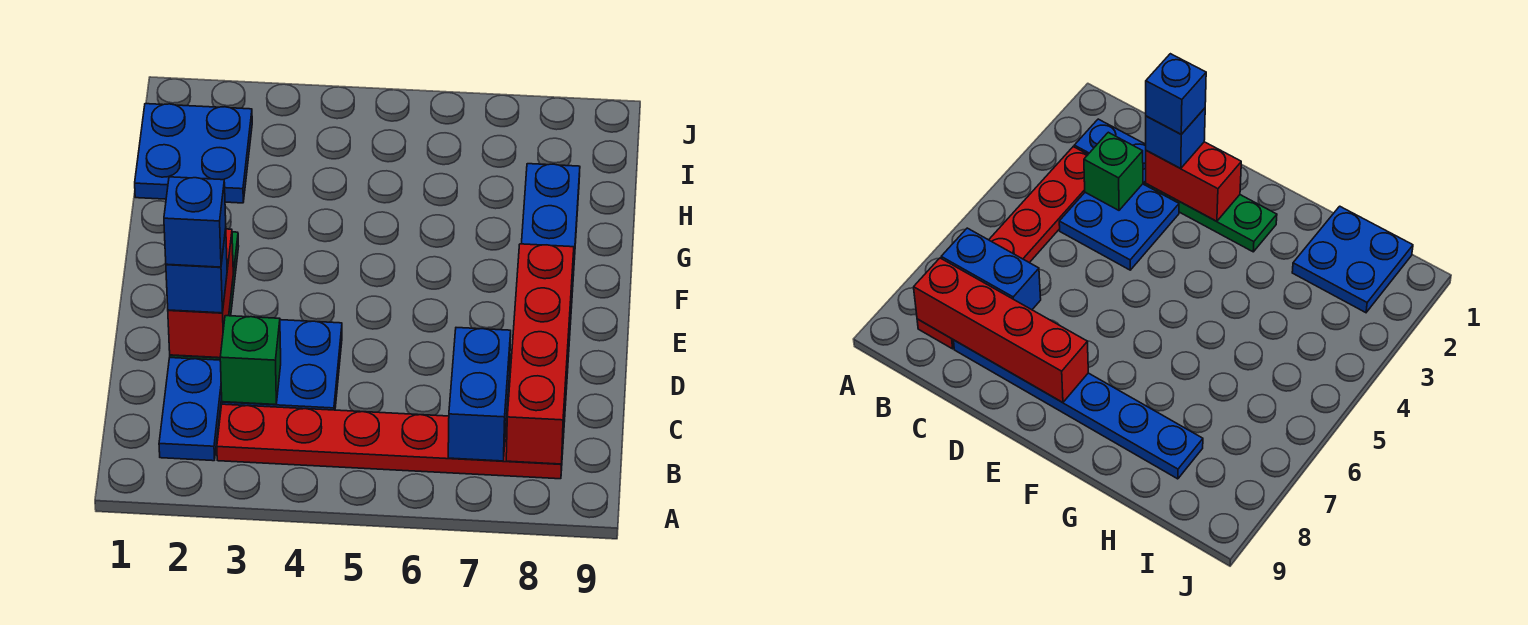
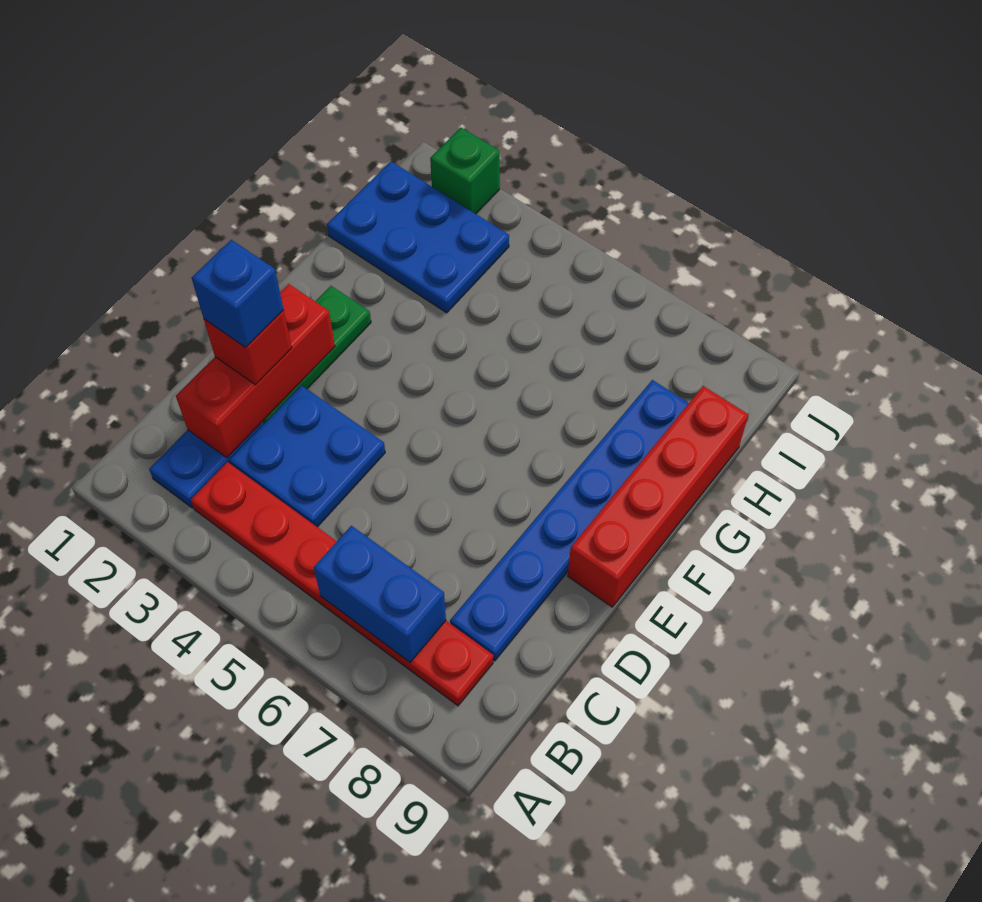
blue 1x2 brick [448,328,511,461] -> blue 1x2 brick turned to [314,526,446,662]
red 1x4 brick [506,244,574,464] -> red 1x4 brick moved to [568,386,748,607]
green 1x1 brick [220,316,281,405] -> green 1x1 brick moved to [430,128,500,214]
red 1x2 brick [168,229,233,358] -> red 1x3 brick [176,284,335,458]
blue 1x1 brick [166,229,227,313] -> red 1x1 brick [204,310,292,385]
blue 2x2 plate [135,104,252,203] -> blue 2x3 plate [327,162,509,313]

